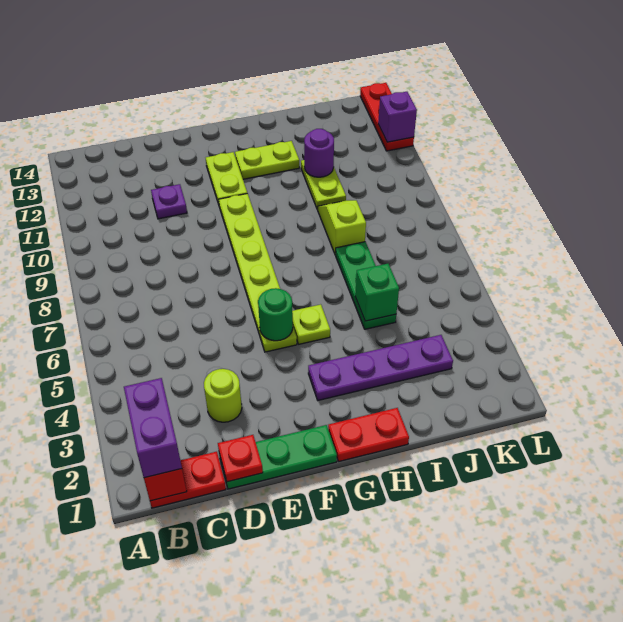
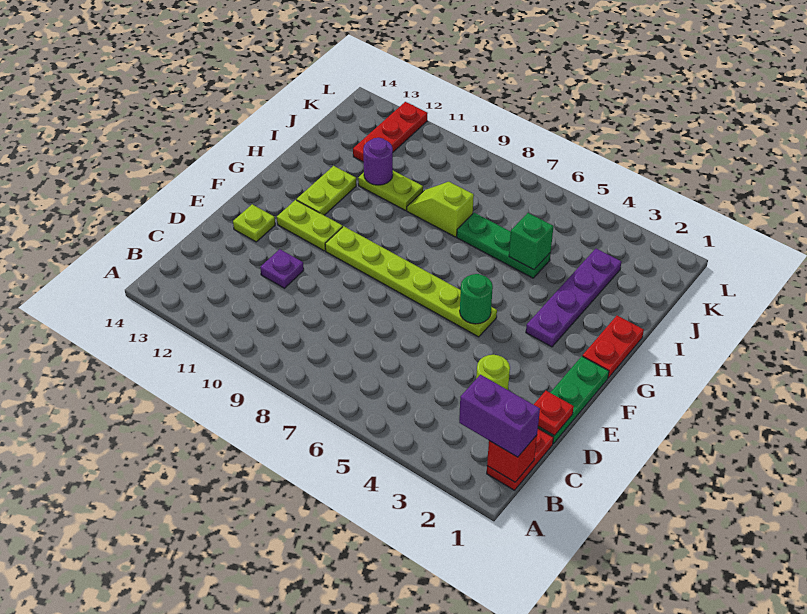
lime 1x1 plate [292,304,330,344] -> lime 1x1 plate moved to [233,204,275,242]
red 1x3 plate [360,83,414,151] -> red 1x3 plate turned to [353,102,428,162]
purple 1x1 brick [378,92,417,142] -> none

